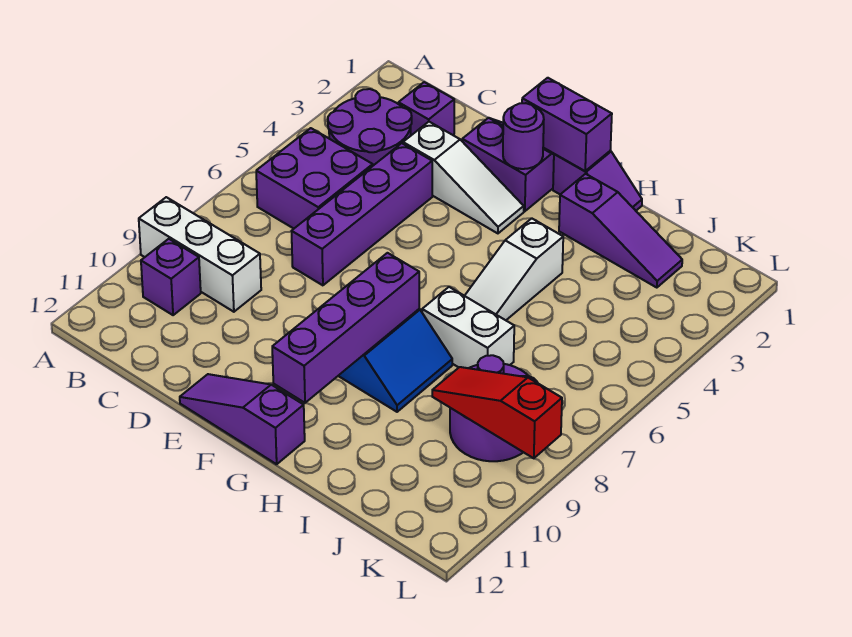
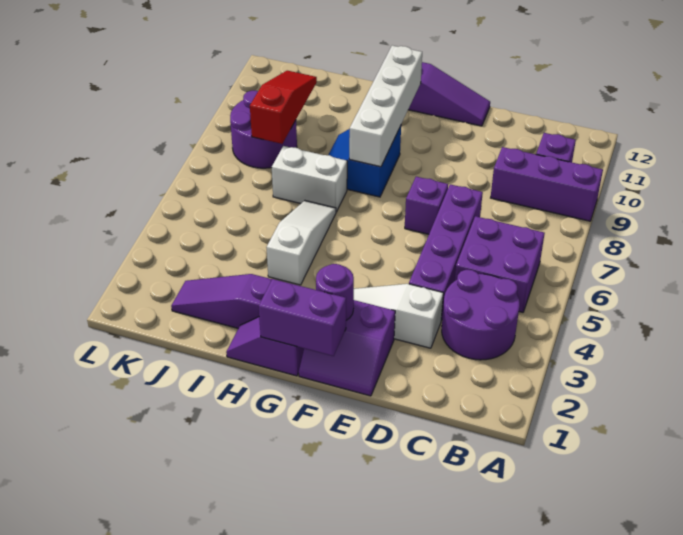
white 1x3 brick [139,197,261,312] -> purple 1x3 brick [491,147,603,221]
purple 1x1 brick [398,82,454,136] -> purple 1x1 brick moved to [405,177,448,234]
purple 1x4 brick [272,253,419,403] -> white 1x4 brick [349,45,422,167]
red 1x3 slope [432,367,562,458] -> red 1x3 slope turned to [250,71,317,144]

